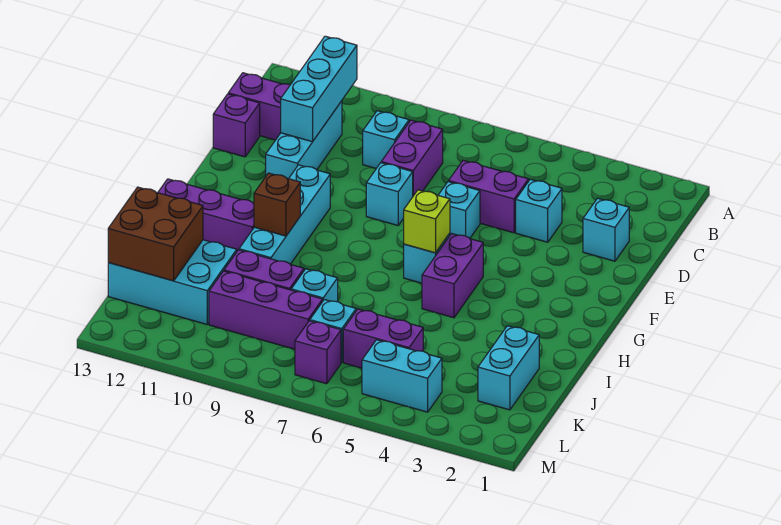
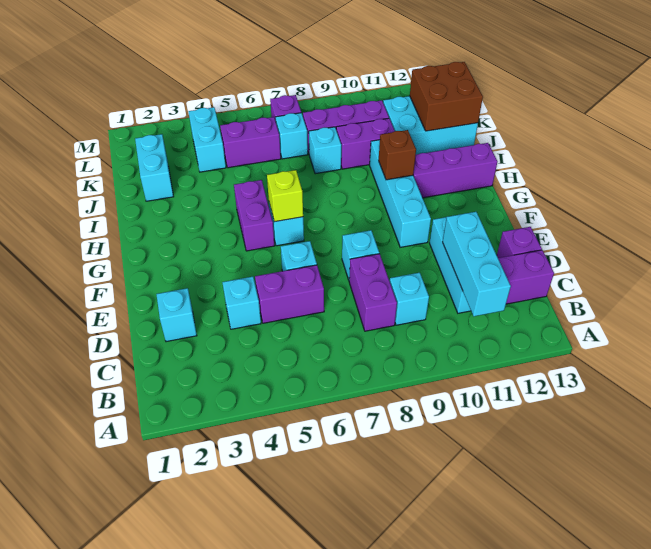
cyan 1x2 brick [362,340,442,412] -> cyan 1x2 brick turned to [188,107,226,172]

